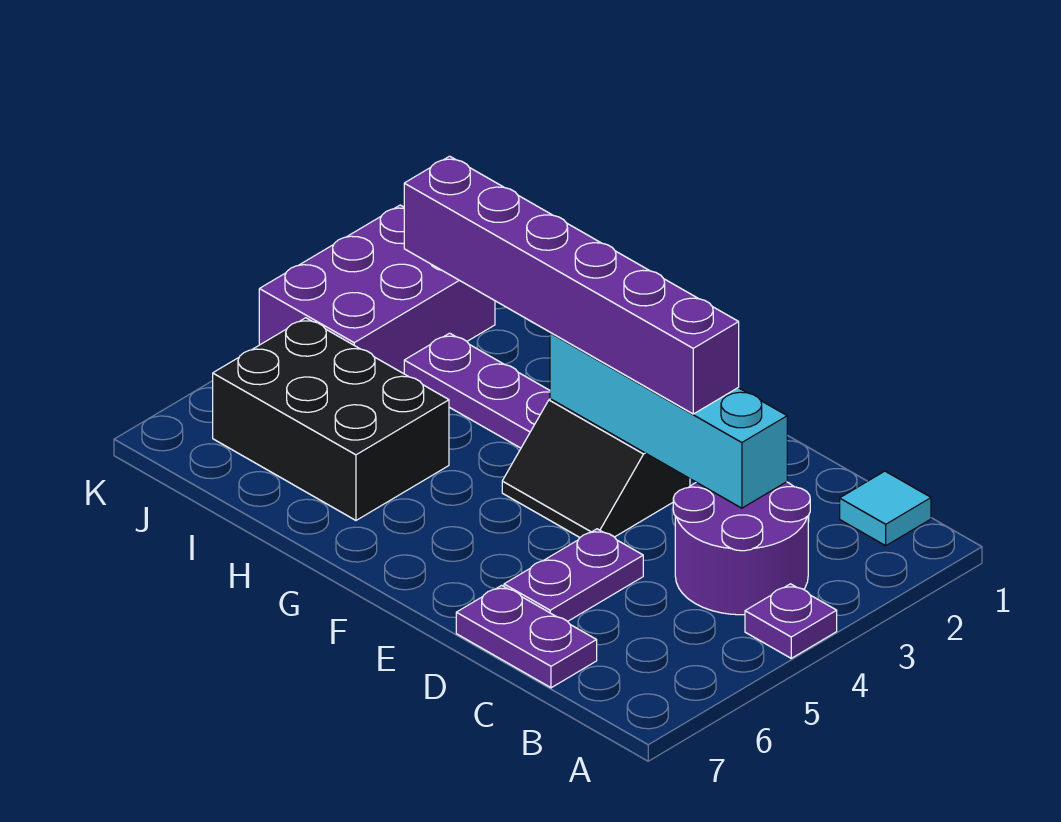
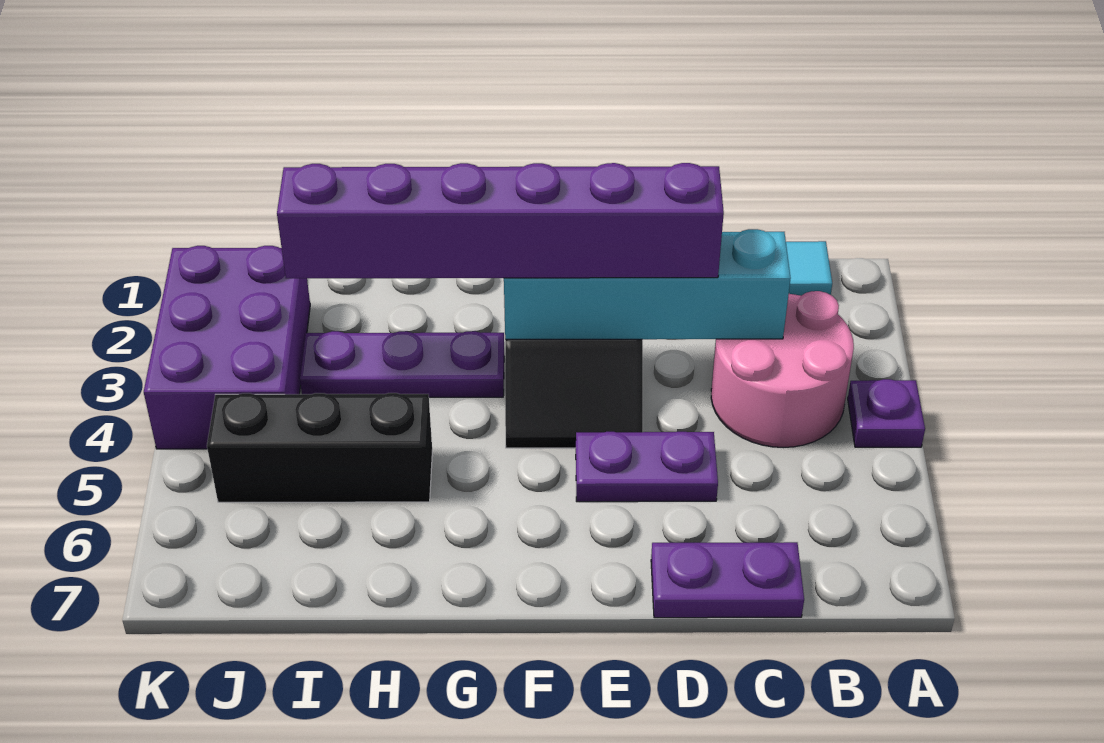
purple 2x2 round brick [673,482,810,615] -> pink 2x2 round brick [711,291,854,448]
purple 1x2 plate [504,529,643,621] -> purple 1x2 plate turned to [576,432,718,502]
black 2x3 brick [213,318,449,520] -> black 1x3 brick [207,393,432,502]

